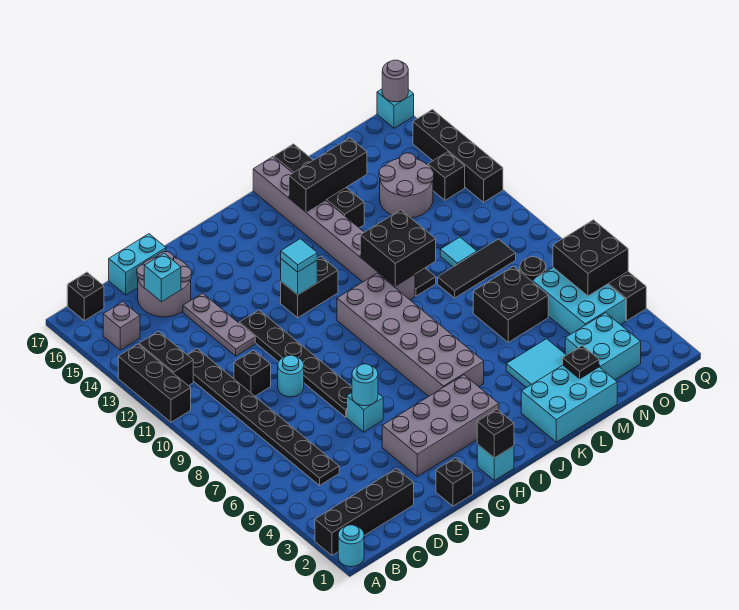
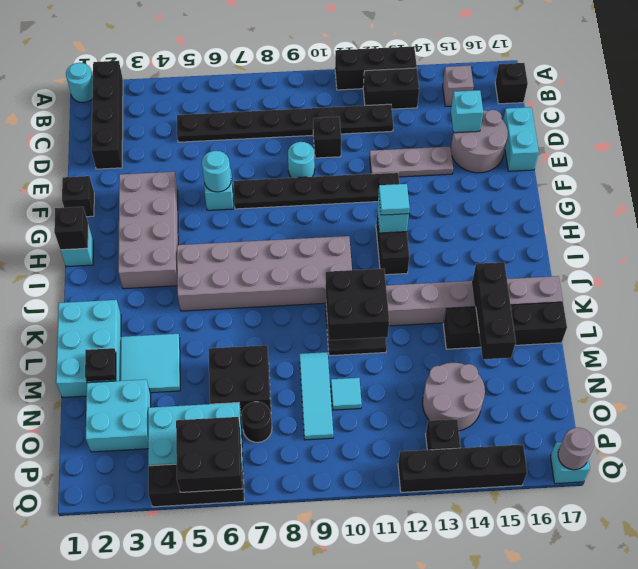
black 1x3 tile [438,239,516,298] -> cyan 1x3 tile [299,352,333,440]

